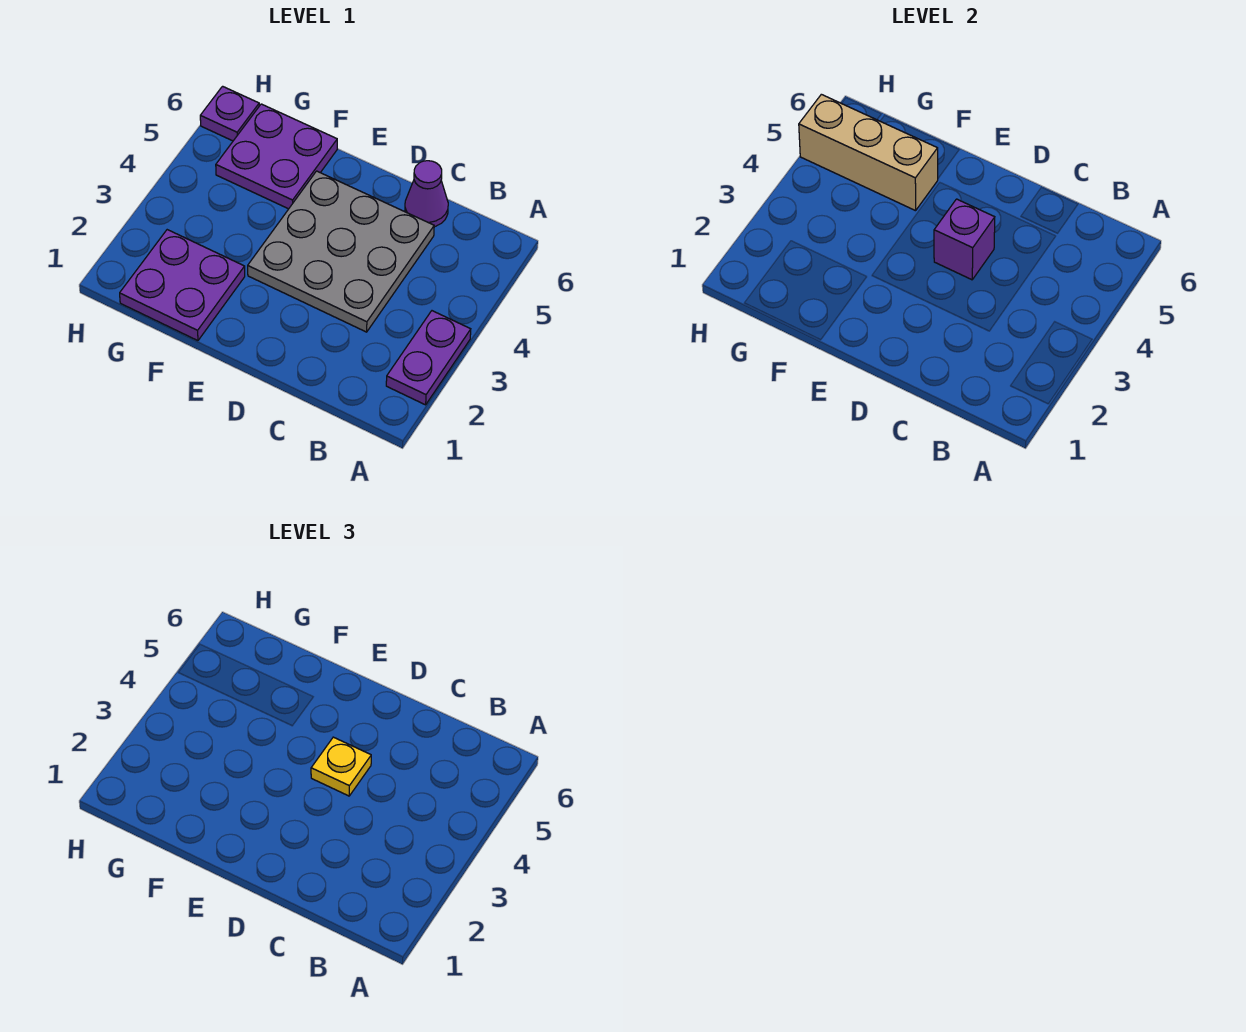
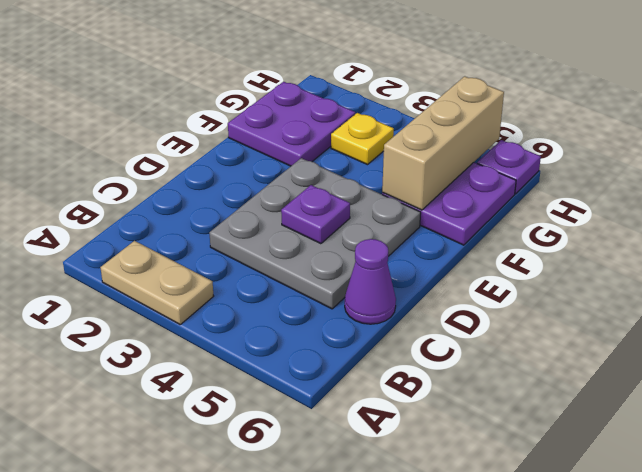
purple 1x2 plate [386,311,471,405] -> tan 1x2 plate [101,241,214,324]
purple 1x1 brick [934,199,995,280] -> purple 1x1 plate [281,185,350,244]
yellow 1x1 plate [311,737,371,796] -> yellow 1x1 plate moved to [331,113,394,165]

